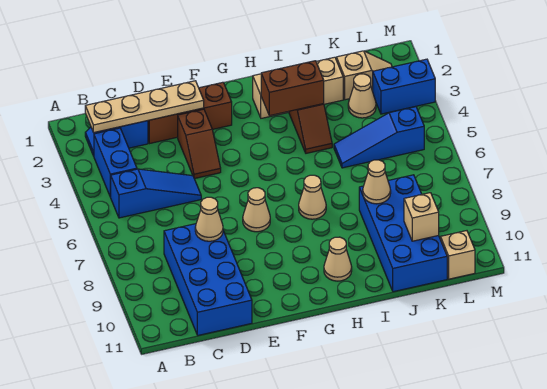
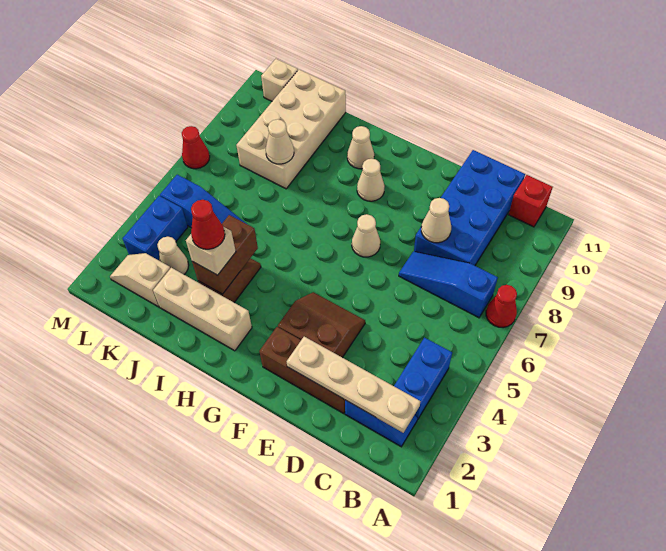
none -> red 1x1 cone [486,285,517,327]
blue 1x3 slope [111,169,201,218] -> blue 1x3 slope moved to [399,251,498,318]
none -> red 1x1 brick [509,175,553,227]
brown 1x2 slope [178,109,221,179] -> brown 2x2 slope [278,292,365,358]
brown 1x2 brick [261,61,324,116] -> brown 1x2 brick turned to [192,215,258,294]
tan 1x1 cone [299,175,326,219] -> tan 1x1 cone moved to [357,159,385,201]
none -> red 1x1 cone [191,200,225,249]
blue 2x4 brick [359,175,447,292] -> tan 2x4 brick [236,69,346,189]
tan 1x1 brick [404,193,439,241] -> tan 1x1 brick moved to [186,227,236,275]
blue 1x2 brick [373,59,435,114] -> blue 1x2 brick turned to [123,196,188,260]
none -> red 1x1 cone [182,126,210,169]

